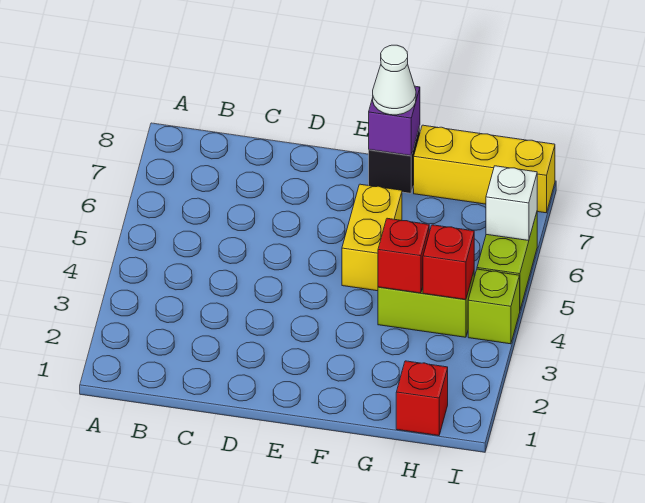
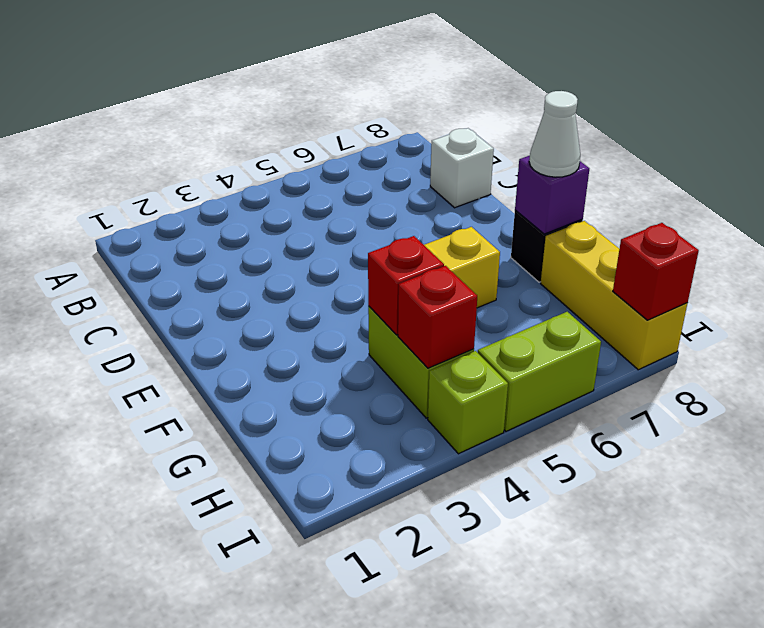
red 1x1 brick [396,361,448,436] -> red 1x1 brick moved to [613,223,699,320]
white 1x1 brick [486,166,537,241] -> white 1x1 brick moved to [430,128,494,208]

